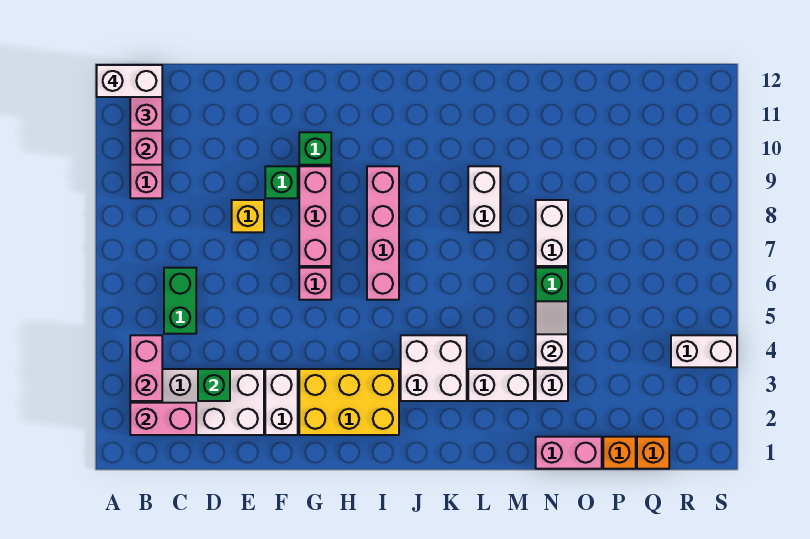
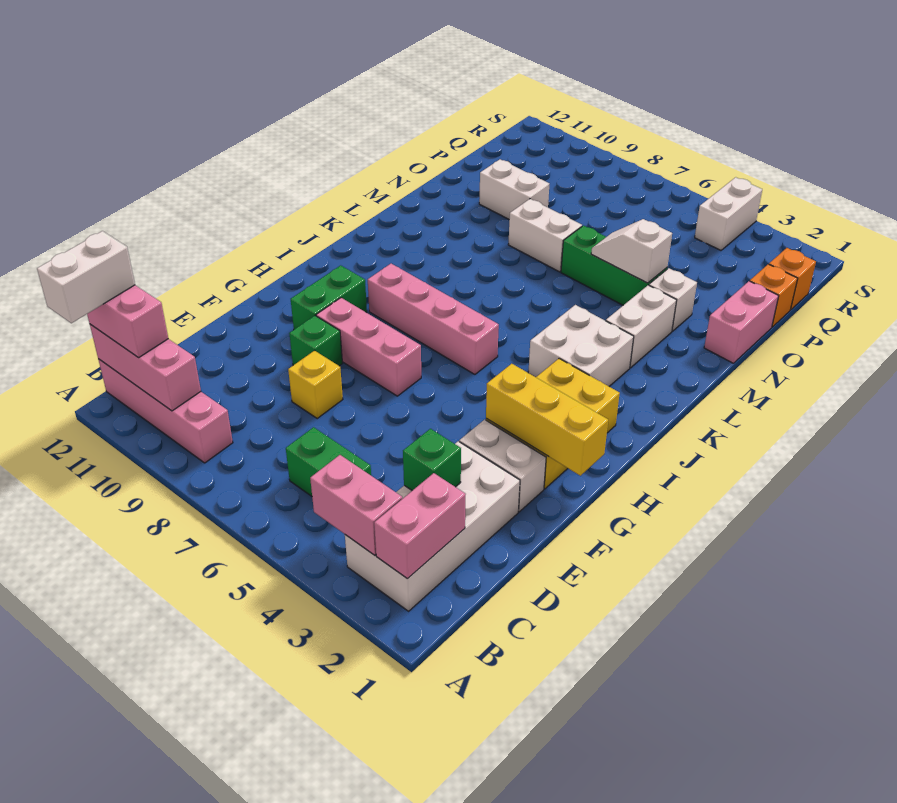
none -> yellow 1x3 brick [486,364,608,476]
pink 1x1 brick [299,268,331,300] -> none
green 1x1 brick [299,132,331,165] -> green 1x2 brick [291,265,367,329]
white 1x2 brick [468,166,500,232] -> white 1x2 brick moved to [479,159,549,219]

